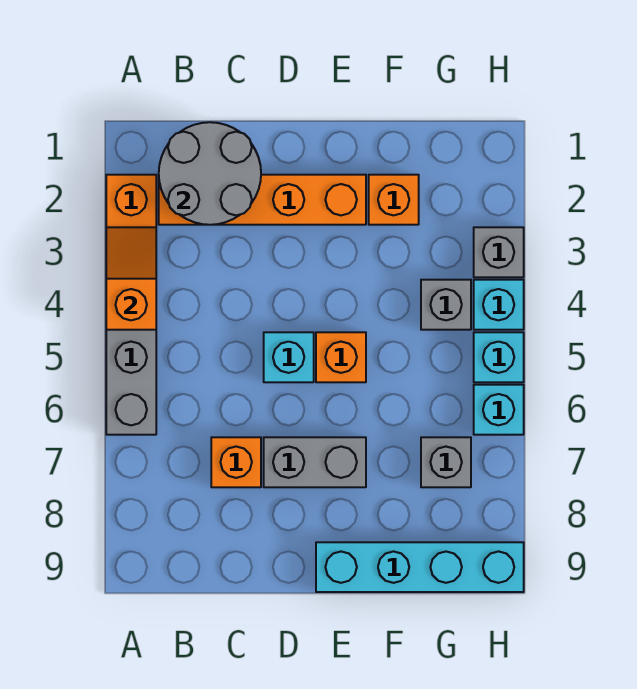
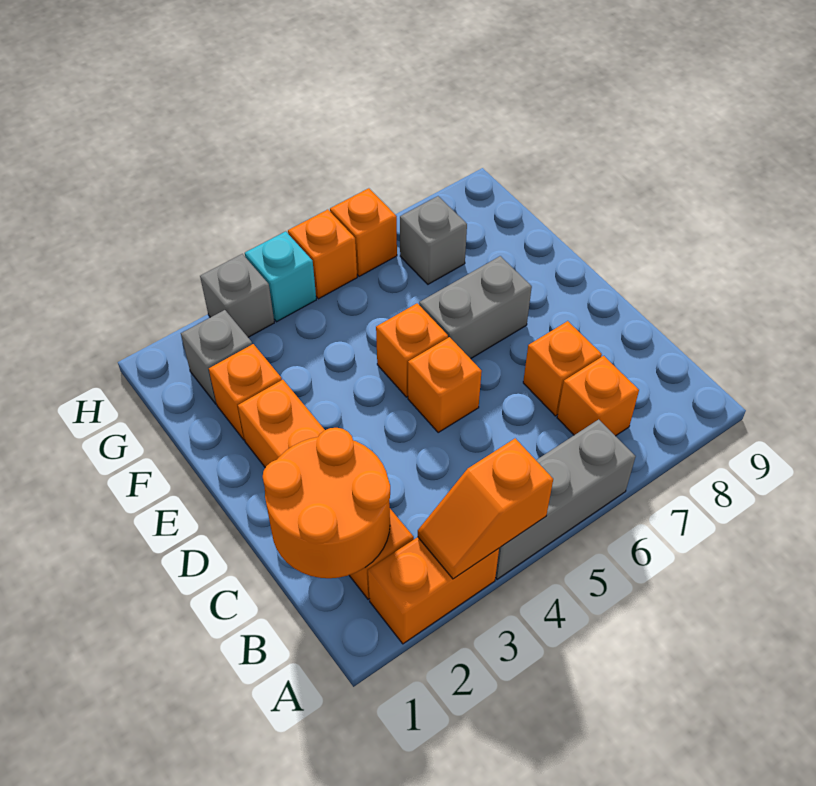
grey 2x2 round brick [159,122,261,225] -> orange 2x2 round brick [263,428,390,578]
none -> orange 1x1 brick [557,356,639,436]
cyan 1x1 brick [264,332,314,382] -> orange 1x1 brick [408,337,482,432]
grey 1x2 brick [264,437,366,487] -> grey 1x2 brick turned to [419,256,532,359]
cyan 1x4 brick [316,542,524,592] -> none
grey 1x1 brick [421,280,471,330] -> grey 1x1 brick moved to [181,310,252,404]
cyan 1x1 brick [474,332,524,382] -> orange 1x1 brick [288,210,357,299]
cyan 1x1 brick [474,385,524,435] -> orange 1x1 brick [330,188,397,276]

